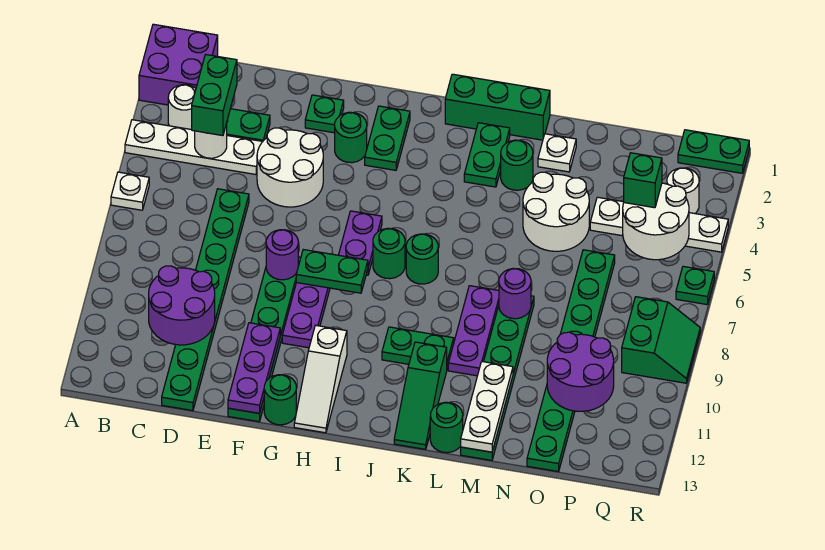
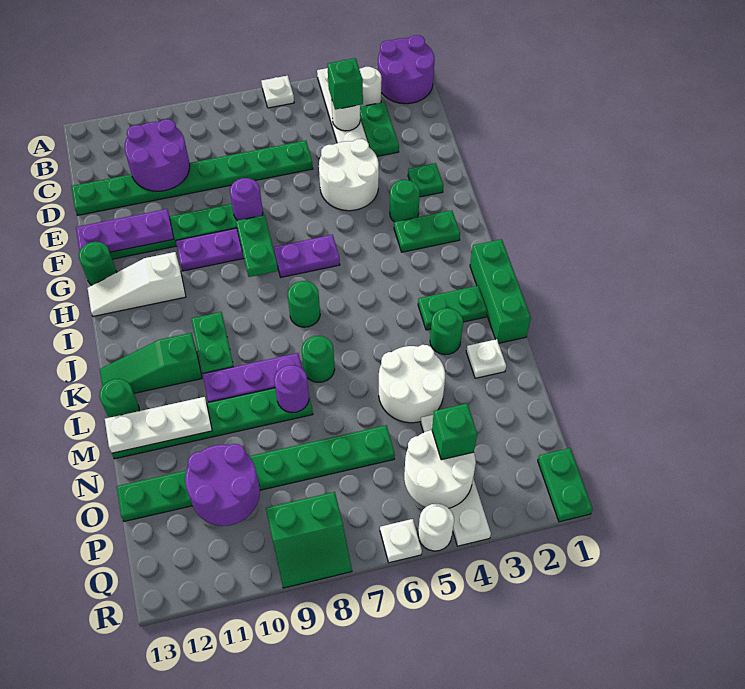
purple 2x2 brick [139,24,218,105] -> purple 2x2 round brick [378,35,435,104]
green 1x2 brick [192,55,237,136] -> green 1x1 brick [327,58,363,110]
green 1x1 round brick [373,228,405,279] -> green 1x1 round brick moved to [302,336,335,382]
white 1x1 round brick [667,168,699,214] -> white 1x1 round brick moved to [418,504,454,551]
green 1x1 plate [676,266,714,304] -> white 1x1 plate [380,519,422,563]

